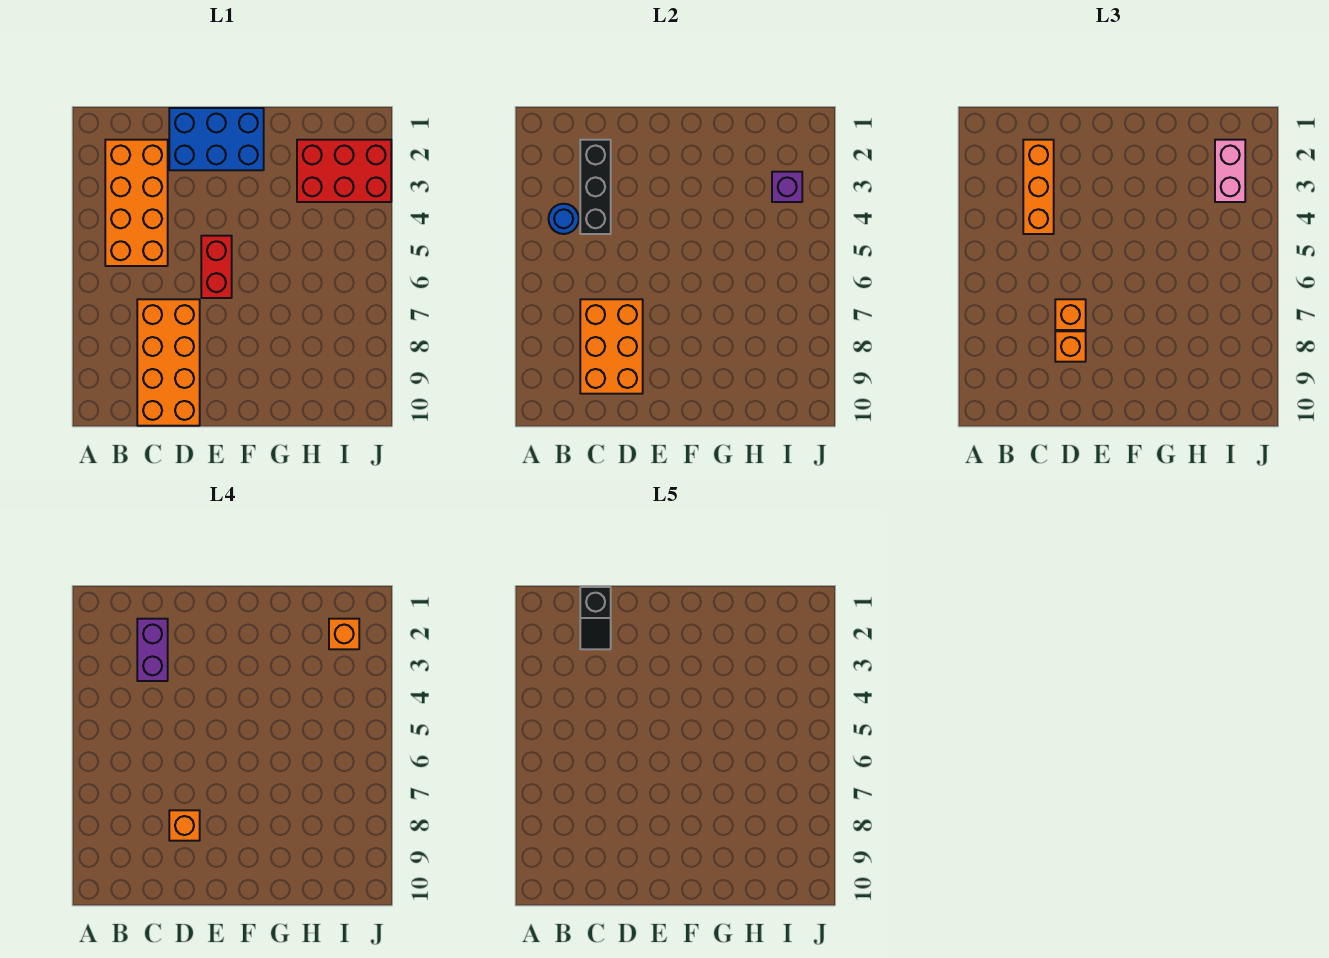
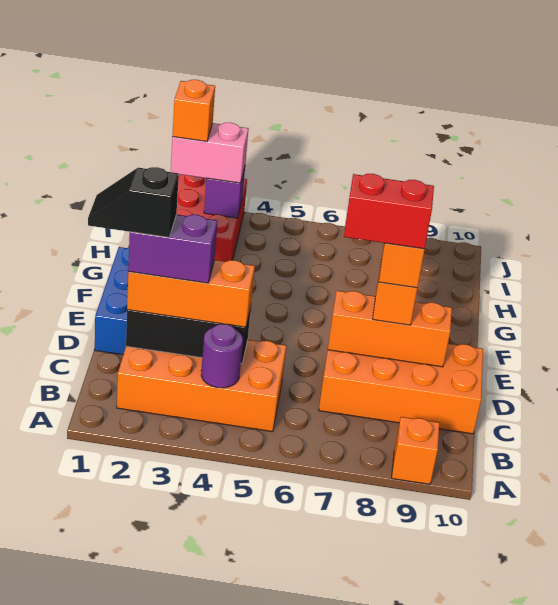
blue 1x1 round brick [549,204,579,234] -> purple 1x1 round brick [201,324,243,388]
black 1x2 slope [580,587,611,649] -> black 1x2 slope turned to [88,167,179,237]
orange 2x3 brick [580,299,643,394] -> orange 1x3 brick [328,291,452,367]
orange 1x1 brick [1055,299,1086,330] -> orange 1x1 brick moved to [392,417,439,484]
red 1x2 brick [201,236,232,298] -> red 1x2 brick moved to [344,174,434,249]

